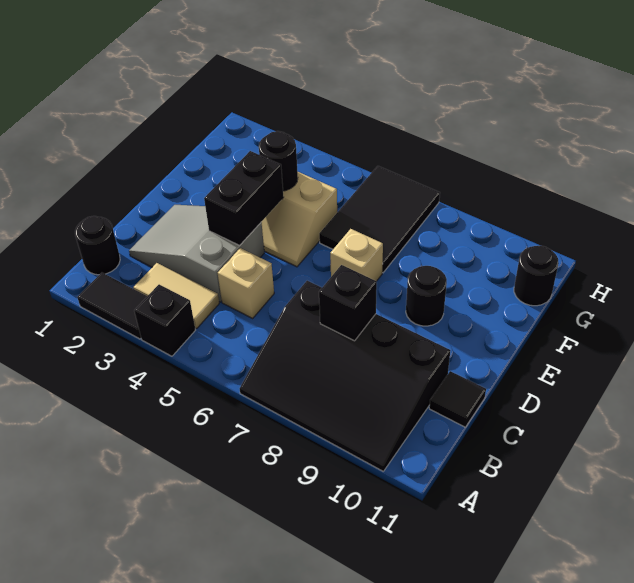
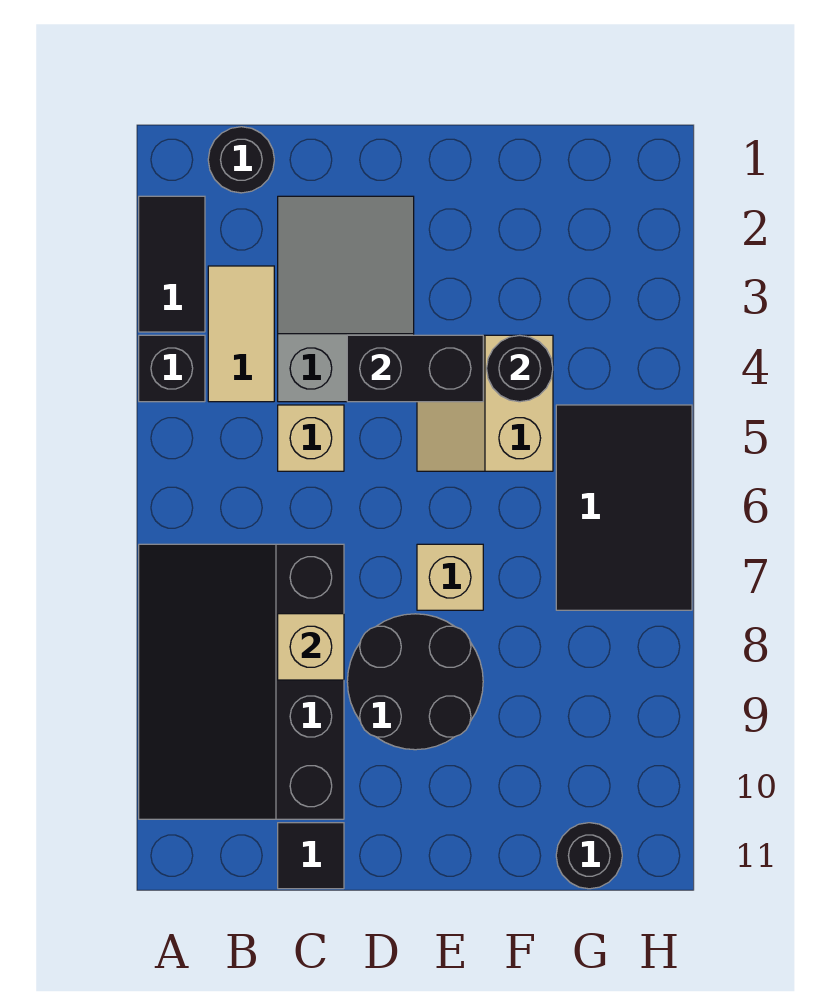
black 1x1 brick [319,265,377,341] -> tan 1x1 brick [278,614,344,680]
black 1x1 round brick [406,266,447,326] -> black 2x2 round brick [347,614,483,750]
black 2x3 tile [319,166,440,273] -> black 2x3 tile turned to [556,405,692,610]

